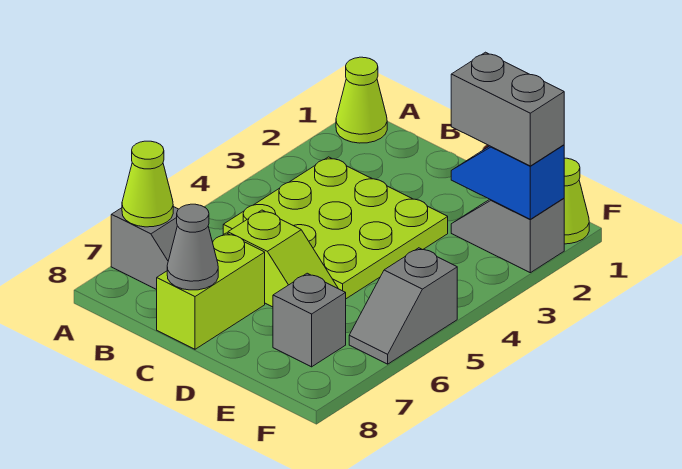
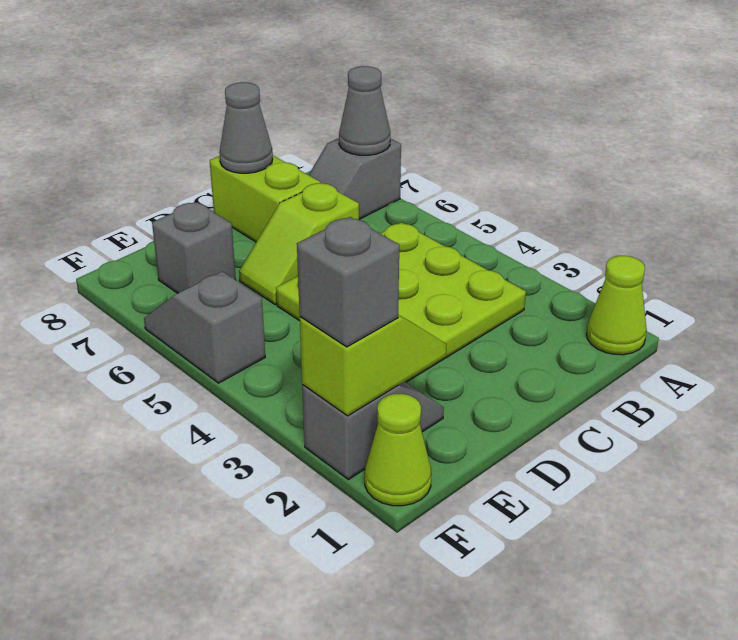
lime 1x1 cone [122,141,173,227] -> grey 1x1 cone [339,66,390,155]
blue 1x2 slope [451,145,564,219] -> lime 1x2 slope [300,315,447,416]
grey 1x2 brick [451,52,564,166] -> grey 1x1 brick [297,217,399,347]

